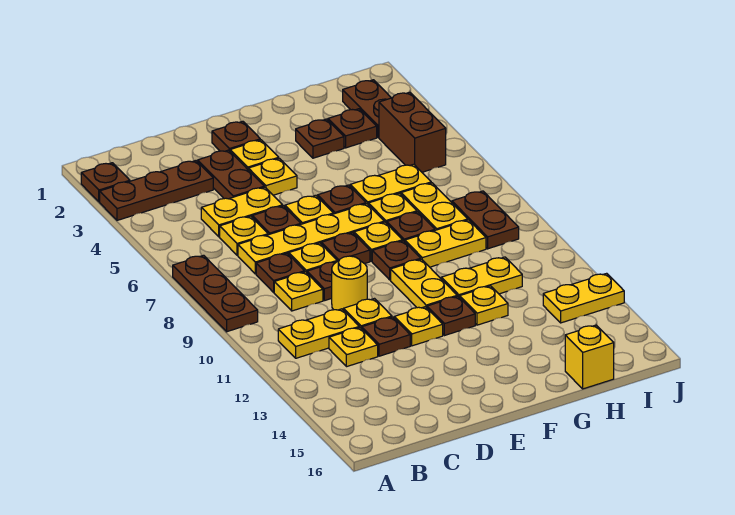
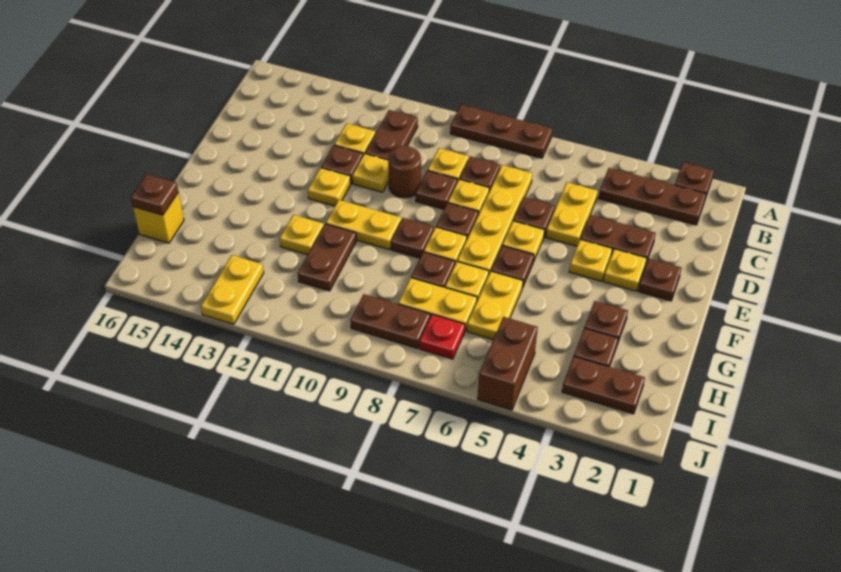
brown 1x3 plate [100,161,213,220] -> brown 1x3 plate turned to [599,168,706,225]
yellow 1x2 plate [278,309,359,358] -> brown 1x2 plate [365,110,418,160]
yellow 1x1 plate [220,216,268,255] -> none
yellow 1x1 round brick [332,256,367,310] -> brown 1x1 round brick [388,146,421,198]
brown 1x1 plate [427,296,475,336] -> brown 1x1 plate moved to [131,174,178,215]
yellow 1x2 plate [405,220,486,267] -> none
yellow 1x2 plate [441,257,522,298] -> brown 1x2 plate [298,224,356,291]
brown 1x2 brick [379,92,446,172] -> brown 1x2 brick turned to [478,317,538,410]
none -> red 1x1 plate [420,314,465,359]

